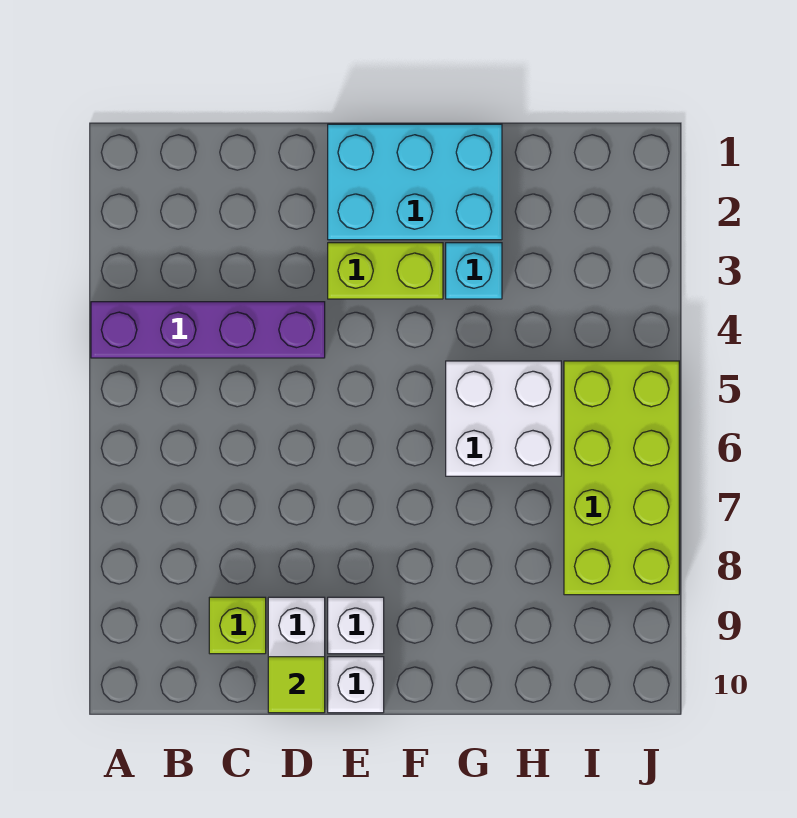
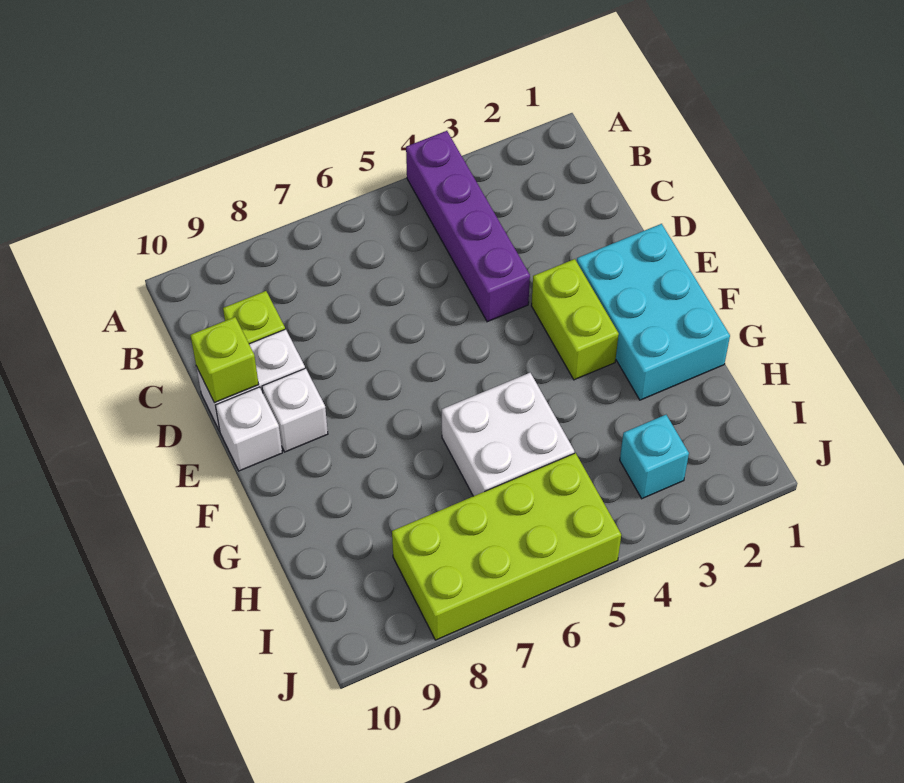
lime 1x1 tile [268,657,325,713] -> lime 1x1 brick [191,317,259,403]
cyan 1x1 brick [446,243,502,299] -> cyan 1x1 brick moved to [620,415,689,499]

